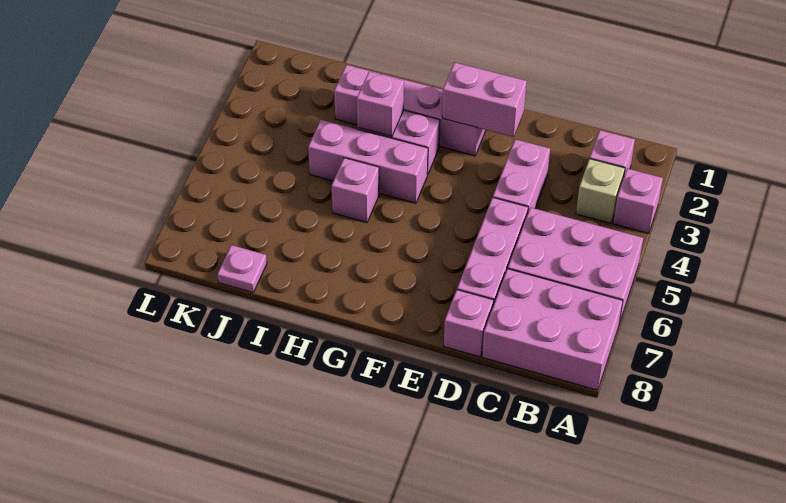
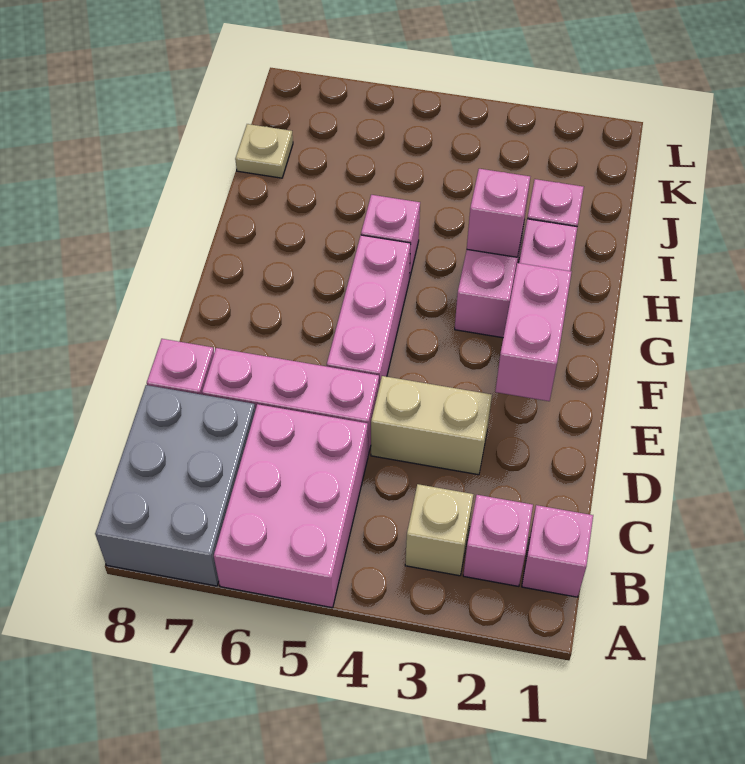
pink 1x1 brick [613,169,663,234] -> pink 1x1 brick moved to [522,505,593,597]
pink 2x3 brick [482,269,623,390] -> grey 2x3 brick [95,385,255,586]
pink 1x2 brick [493,139,550,212] -> tan 1x2 brick [371,376,492,475]
pink 1x3 brick [308,120,428,203] -> pink 1x3 brick moved to [327,235,411,386]
pink 1x1 plate [217,245,267,292] -> tan 1x1 plate [235,124,293,178]

